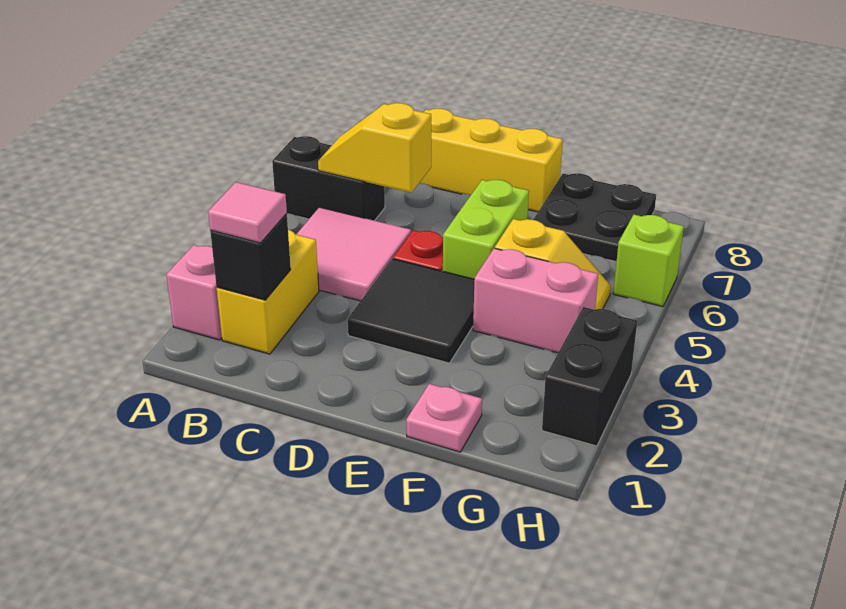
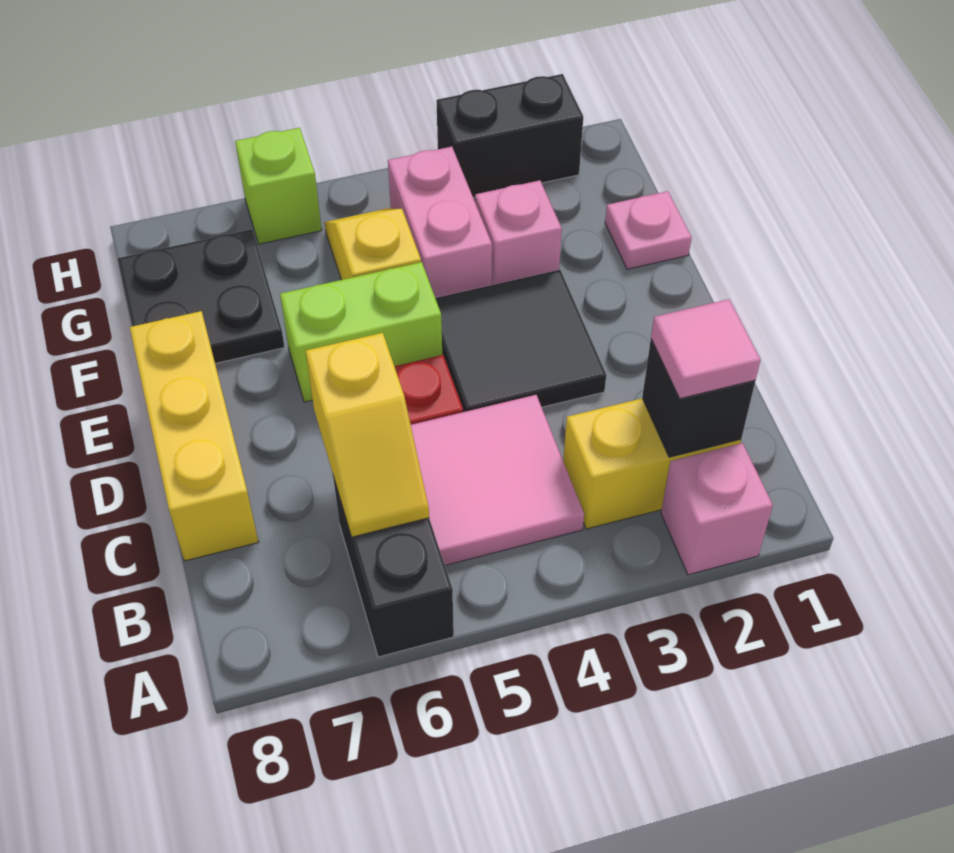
none -> pink 1x1 brick [475,180,562,285]

